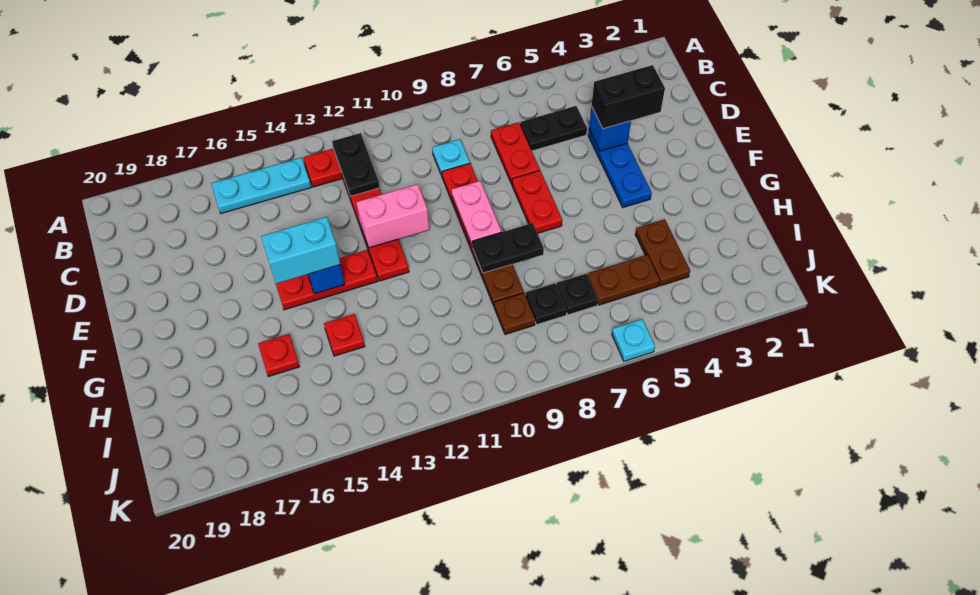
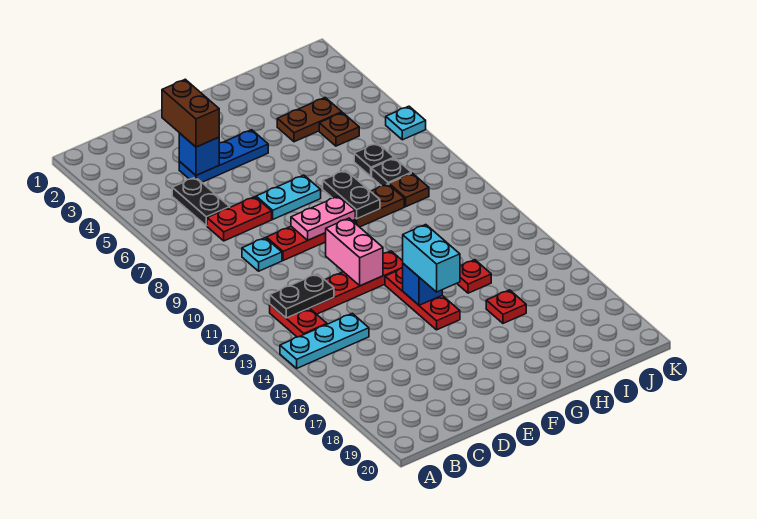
cyan 1x3 plate [211,158,311,213] -> cyan 1x3 plate turned to [280,313,369,368]
black 1x2 brick [592,65,665,129] -> brown 1x2 brick [162,79,219,147]
red 1x2 plate [512,171,562,233] -> cyan 1x2 plate [256,175,321,219]
brown 1x2 plate [588,255,660,305] -> brown 1x1 plate [319,113,359,146]

